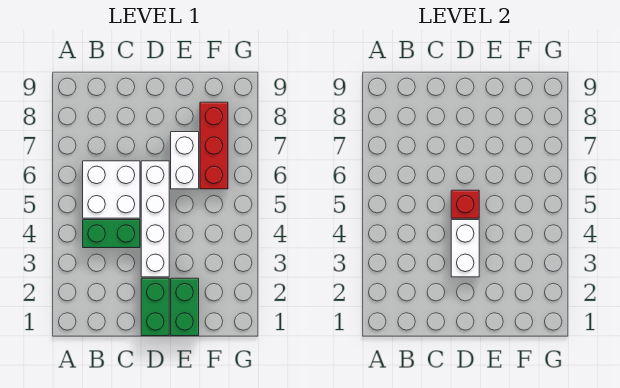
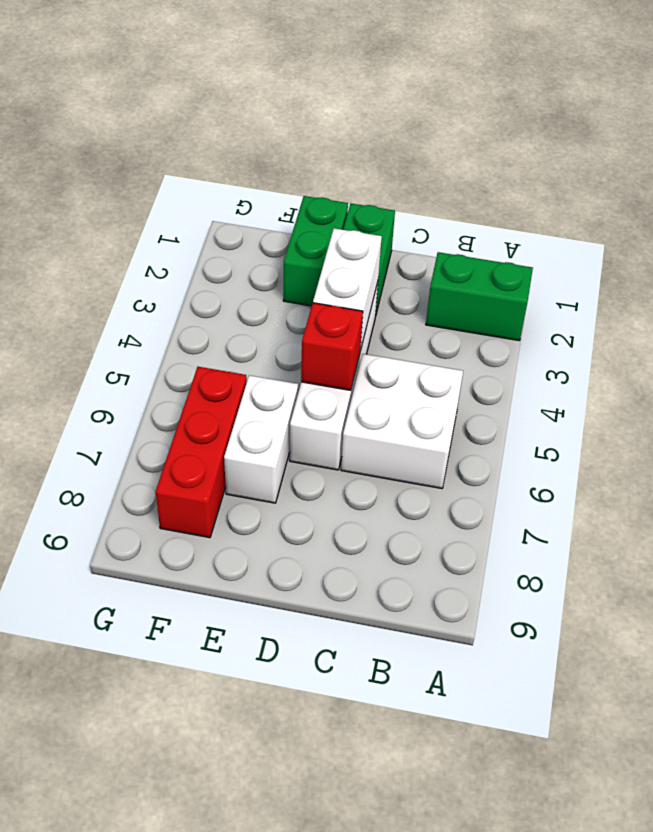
green 1x2 brick [83,220,140,248] -> green 1x2 brick moved to [426,252,533,341]

